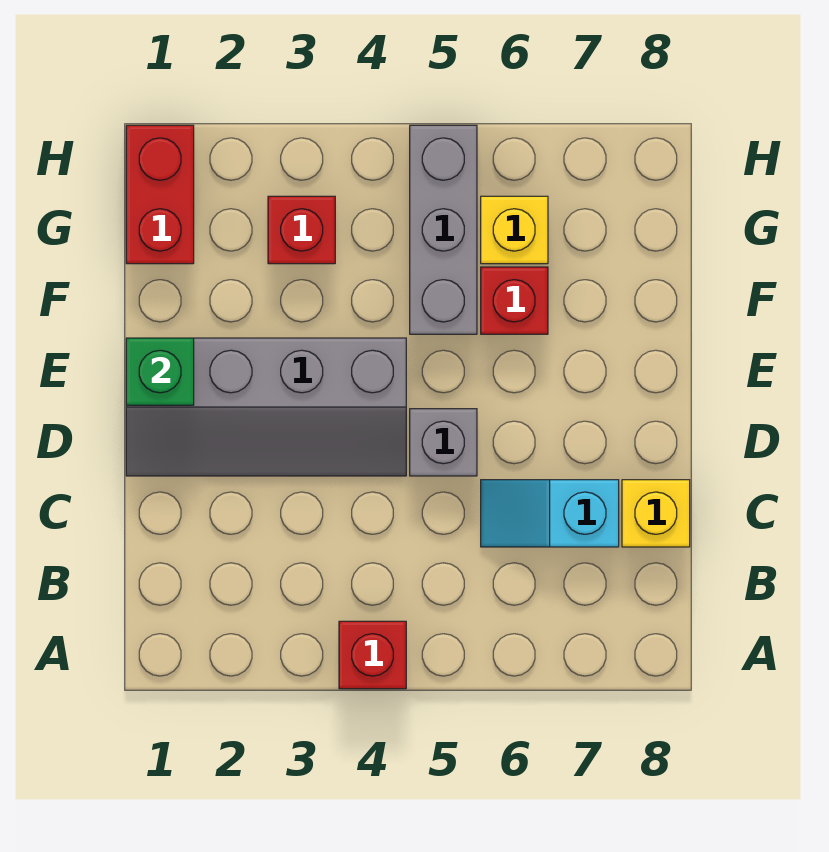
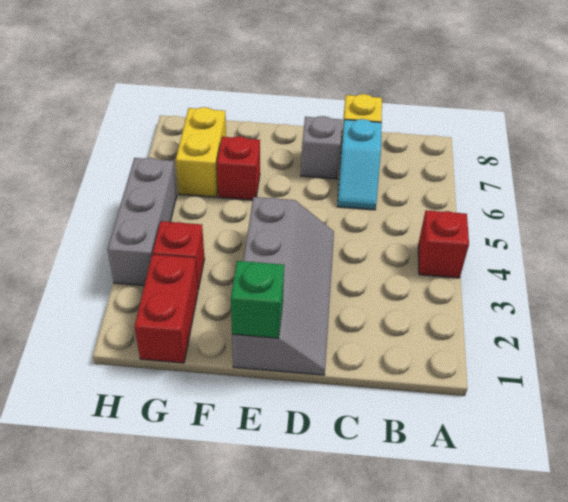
grey 1x1 brick [410,409,477,476] -> grey 1x1 brick moved to [301,116,342,179]
grey 1x3 brick [410,125,477,334] -> grey 1x3 brick turned to [107,158,177,286]
red 1x2 brick [126,125,194,264] -> red 1x2 brick turned to [134,254,198,363]
yellow 1x1 brick [481,196,548,264] -> yellow 1x2 brick [176,107,226,197]

